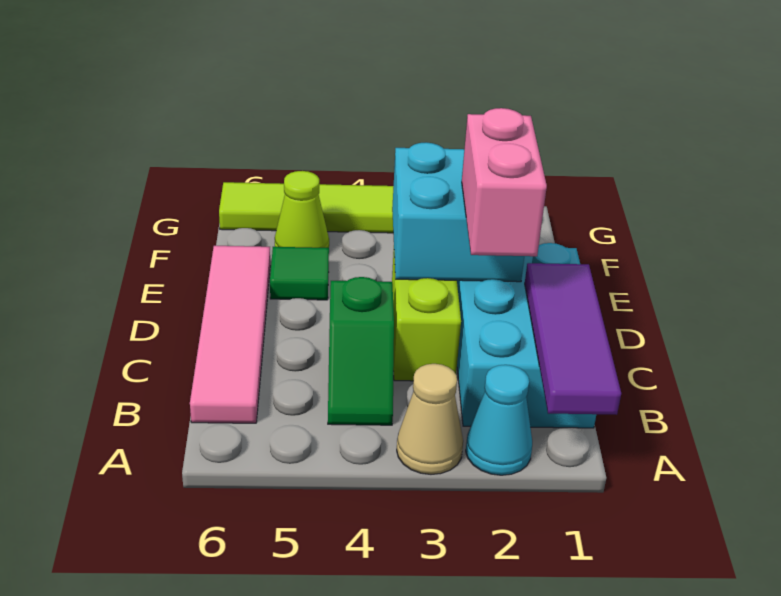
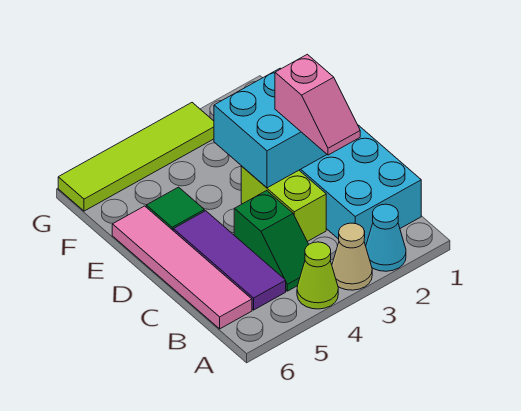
purple 1x3 tile [525,263,621,415] -> purple 1x3 tile moved to [173,211,286,310]
pink 1x2 brick [462,108,547,256] -> pink 1x2 slope [275,54,360,155]
lime 1x1 cone [275,171,329,248] -> lime 1x1 cone moved to [297,242,338,309]

